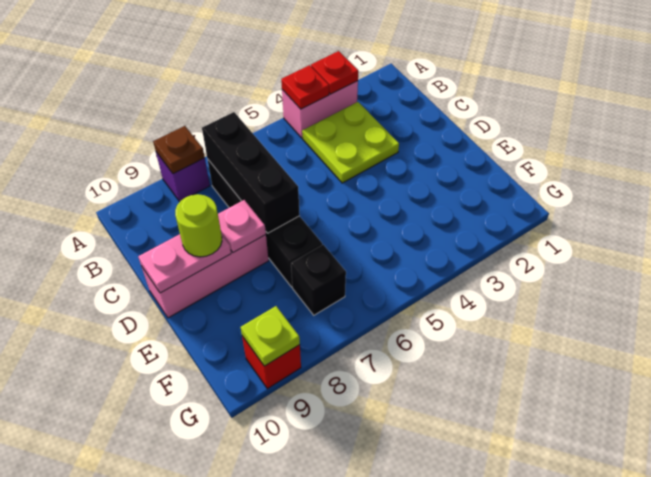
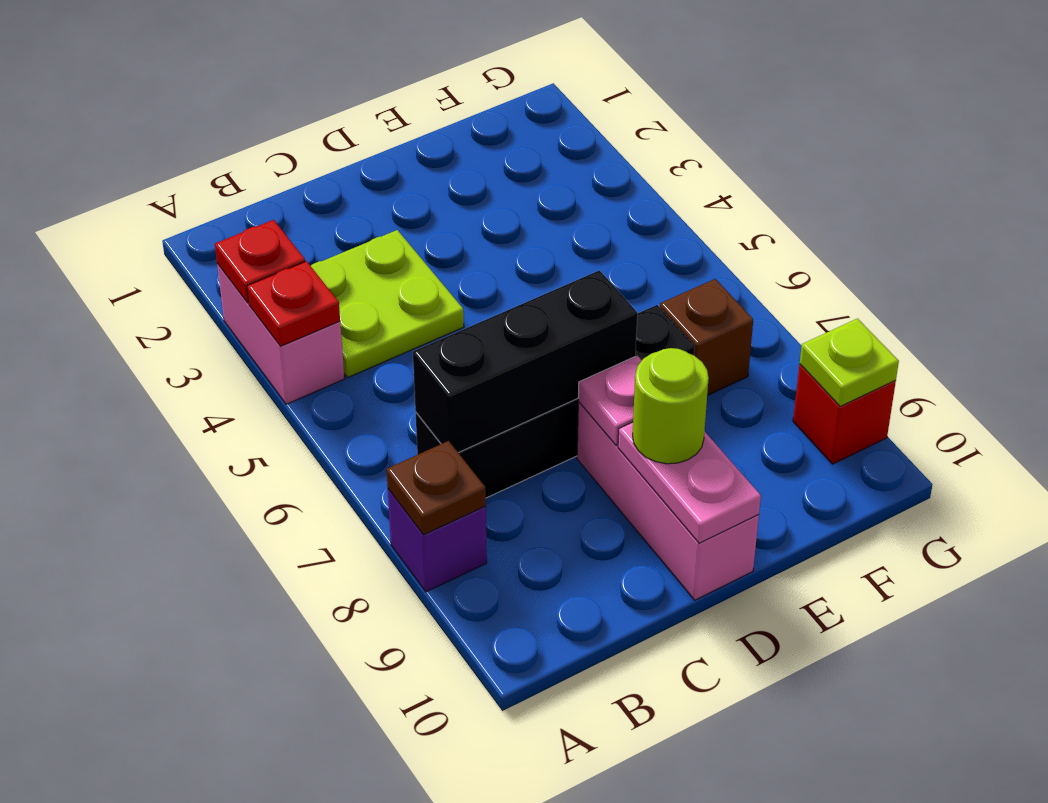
black 1x1 brick [291,245,346,315] -> brown 1x1 brick [660,279,753,396]

